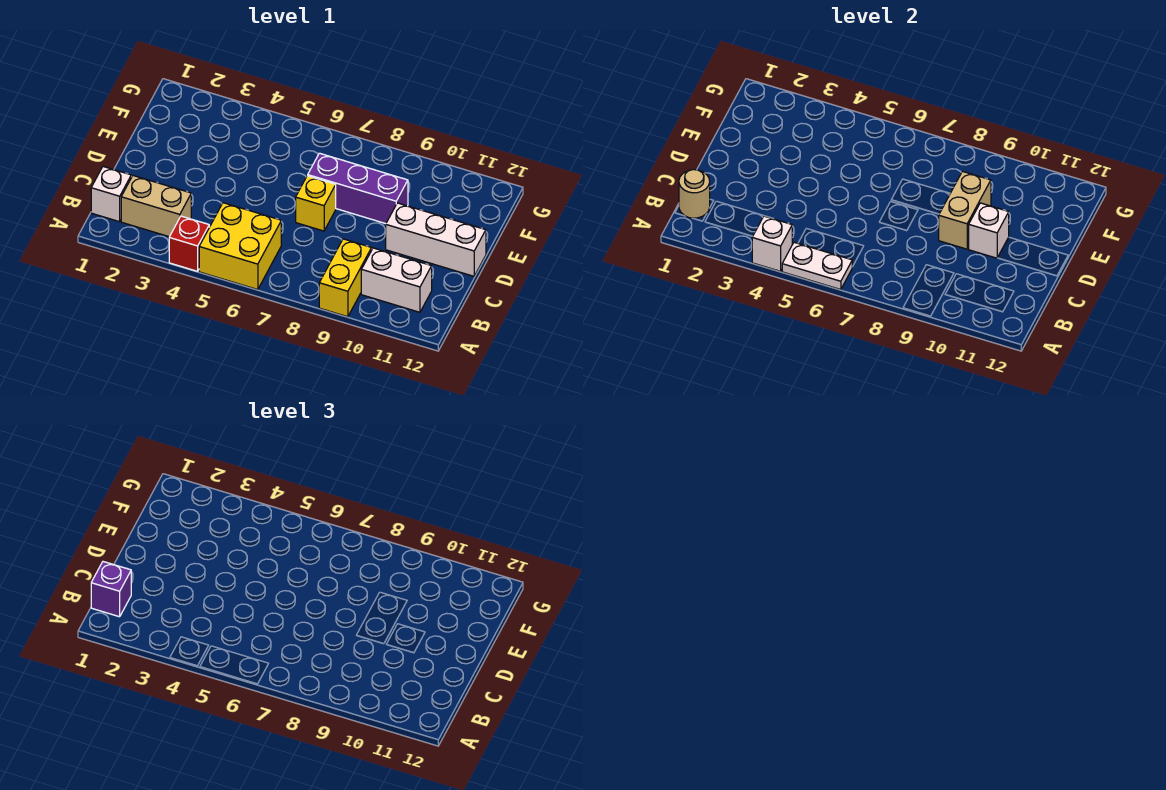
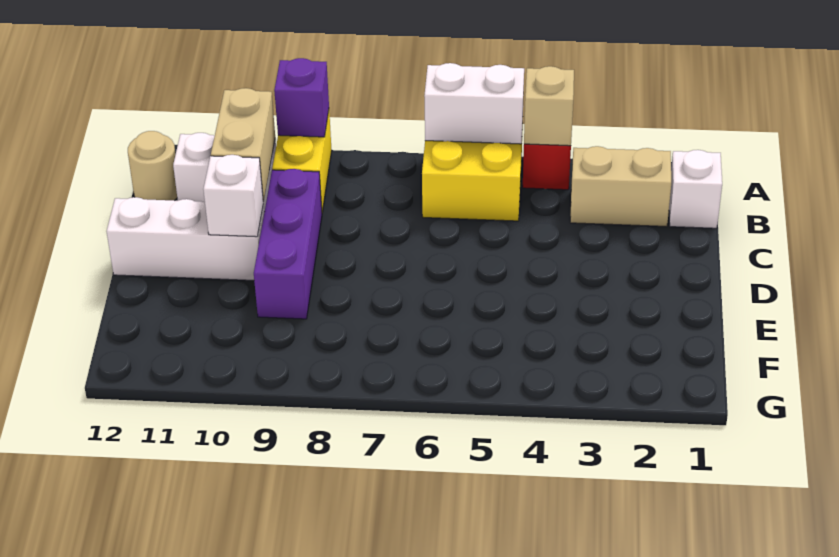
white 1x1 brick [752,216,792,271] -> tan 1x1 brick [524,66,574,146]
white 1x2 plate [782,242,853,290] -> white 1x2 brick [424,63,524,144]
tan 1x1 round brick [679,170,710,218] -> tan 1x1 round brick moved to [128,131,177,201]
purple 1x1 brick [91,562,131,617] -> purple 1x1 brick moved to [274,58,329,137]
yellow 1x1 brick [296,176,336,231] -> none
tan 1x2 brick [939,172,991,249] -> tan 1x2 brick moved to [211,88,275,201]
purple 1x3 brick [308,153,408,224] -> purple 1x3 brick turned to [254,169,322,319]

